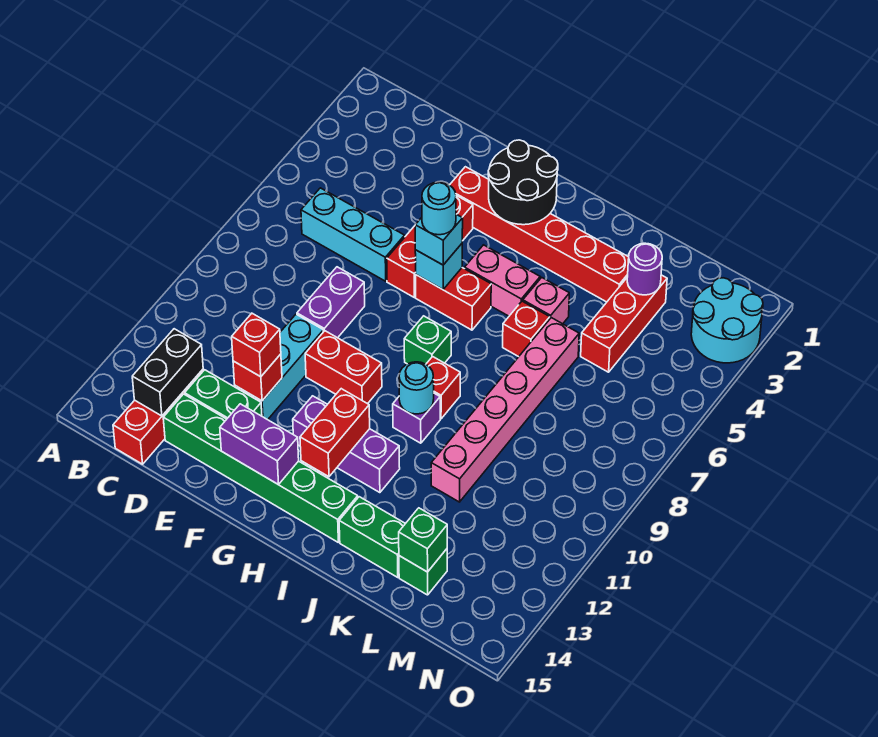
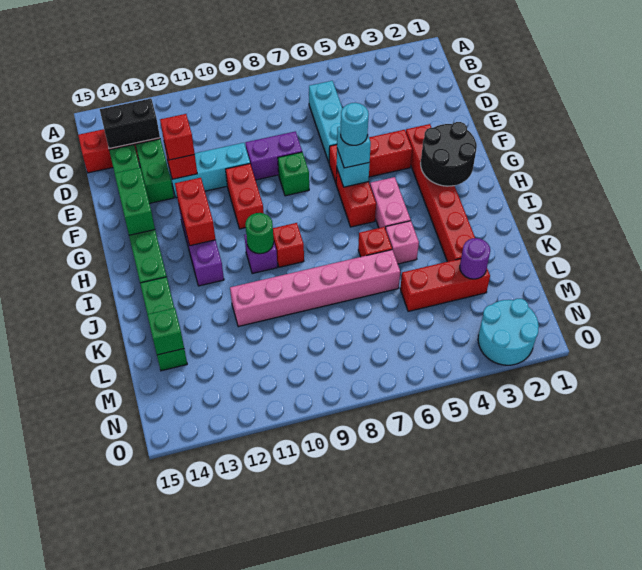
purple 1x2 brick [220,404,299,484] -> green 1x2 brick [115,168,155,235]
green 1x1 brick [404,316,451,364] -> green 1x1 brick moved to [278,152,309,196]
red 1x2 brick [300,389,370,477] -> red 1x2 brick turned to [175,178,215,246]
cyan 1x1 round brick [399,362,434,414] -> green 1x1 round brick [245,213,274,254]

